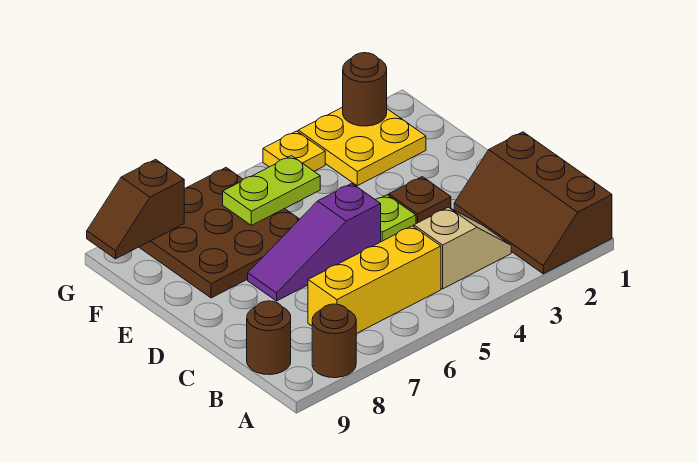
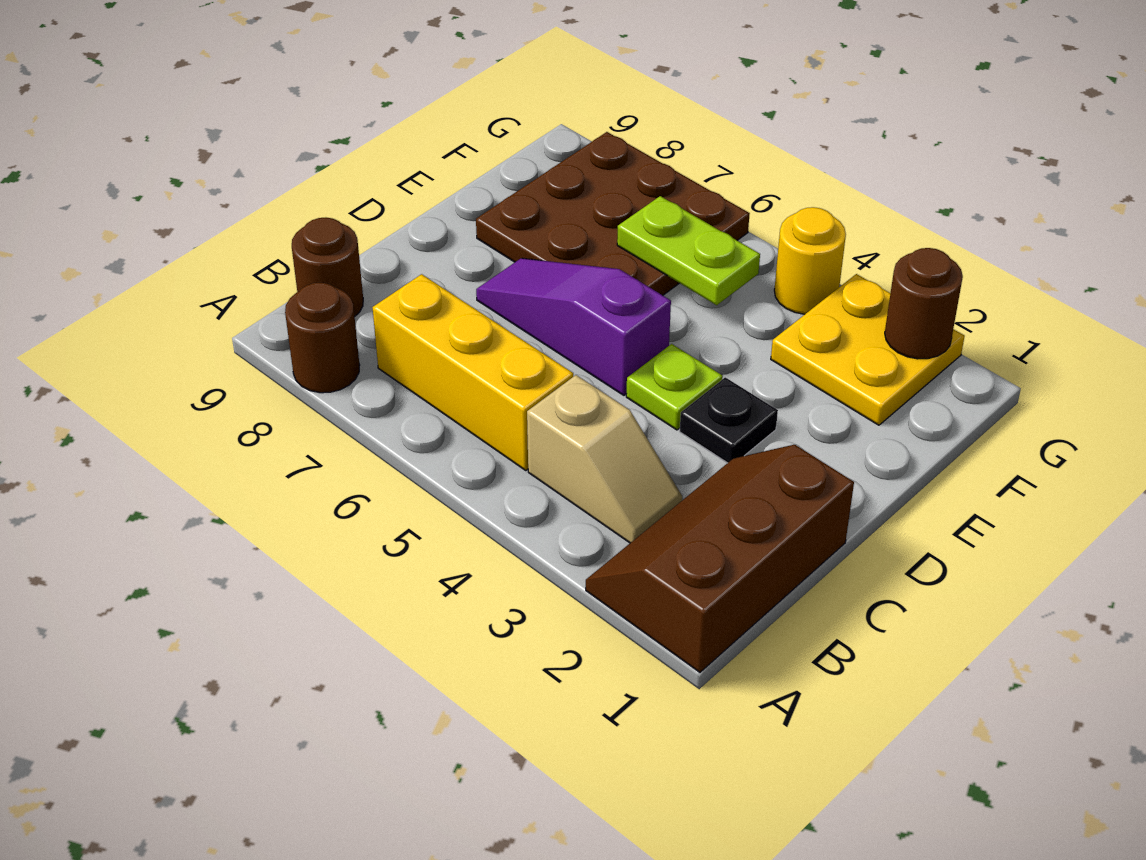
brown 1x1 plate [389,177,451,224] -> black 1x1 plate [680,377,778,463]
yellow 1x1 plate [263,131,325,171] -> yellow 1x1 round brick [774,207,846,314]
brown 1x2 slope [87,159,184,259] -> none

